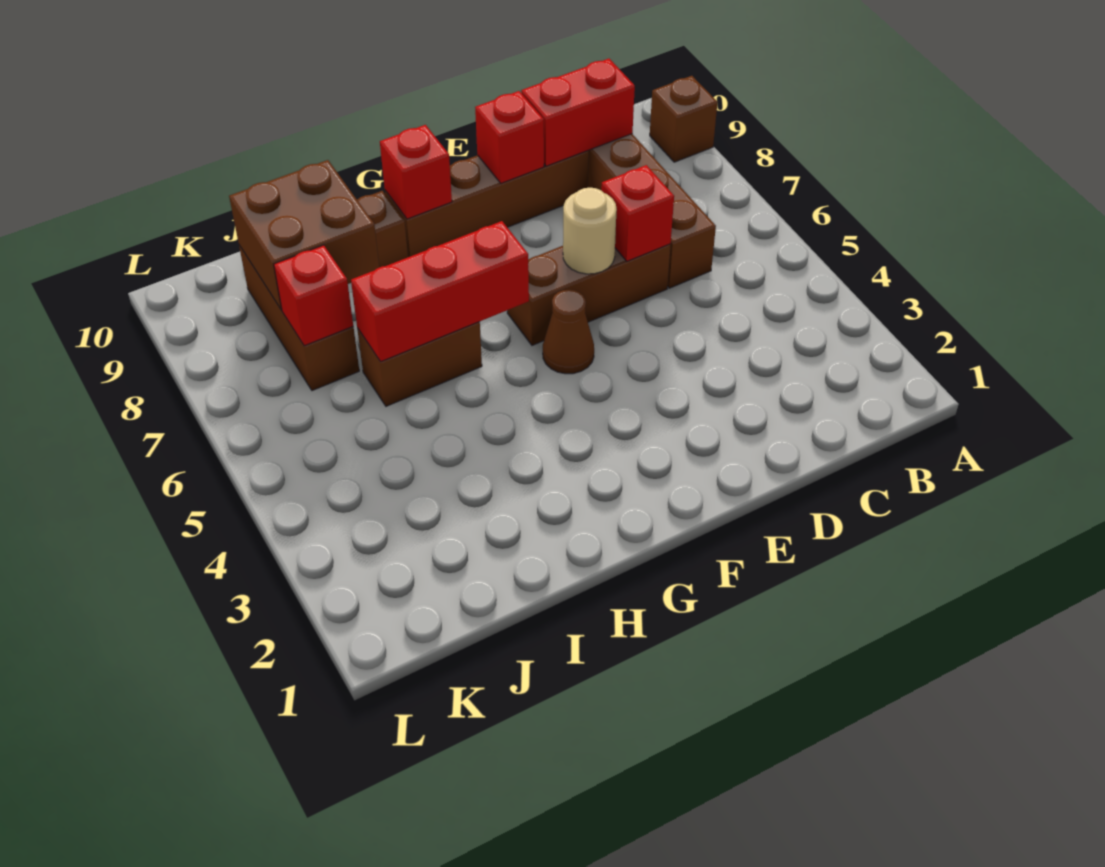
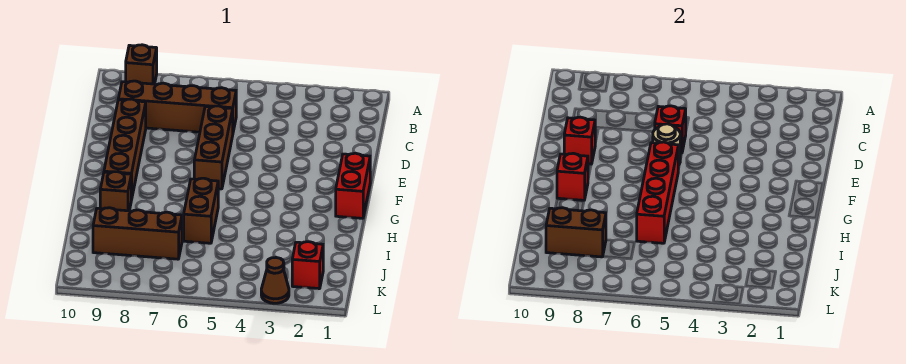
red 1x2 brick [521,59,635,166] -> red 1x2 brick moved to [336,153,370,218]
brown 1x1 cone [543,290,594,374] -> brown 1x1 cone moved to [261,258,289,303]
red 1x3 brick [351,221,529,362] -> red 1x4 brick [637,142,678,243]
brown 2x2 brick [229,160,379,310] -> brown 1x2 brick [546,208,606,257]
red 1x1 brick [274,245,353,346] -> red 1x1 brick moved to [292,242,323,289]

